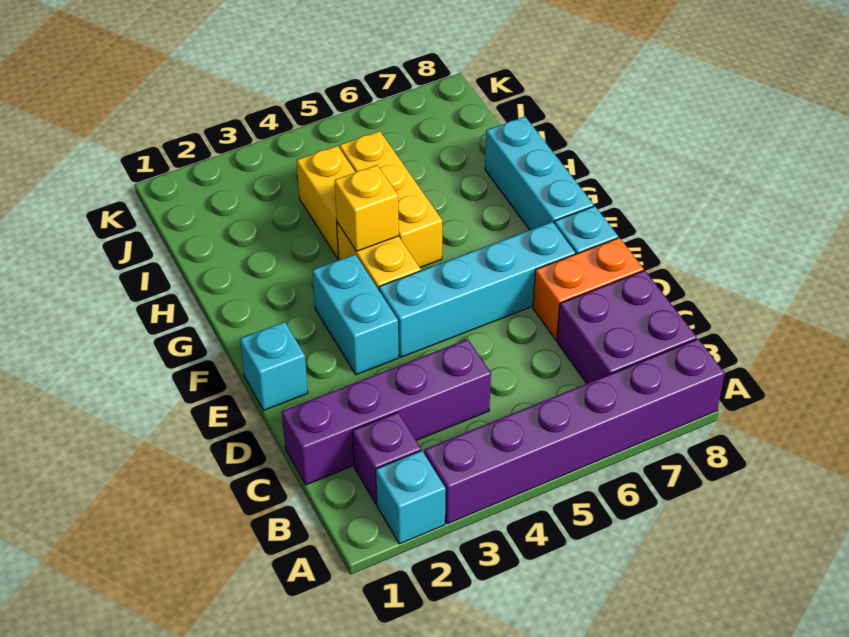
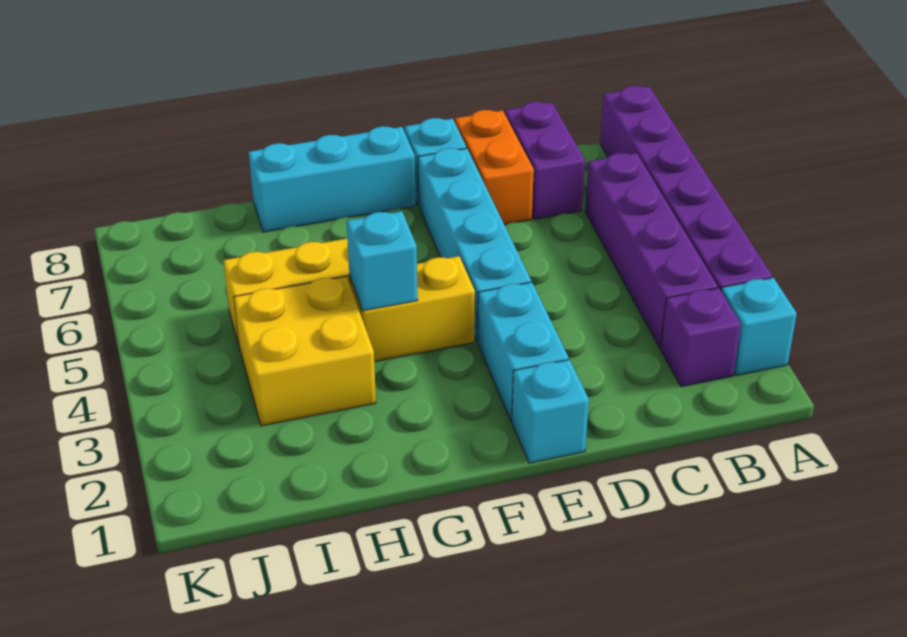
purple 2x2 brick [557,270,697,383] -> purple 1x2 brick [505,102,585,219]
purple 1x4 brick [282,339,491,485] -> purple 1x4 brick moved to [585,153,718,348]
cyan 1x2 brick [312,254,399,375] -> cyan 1x2 brick turned to [478,282,569,421]
yellow 1x1 brick [335,165,399,251] -> cyan 1x1 brick [347,211,418,311]
yellow 1x2 brick [297,146,355,258] -> yellow 2x2 brick [234,276,376,426]

